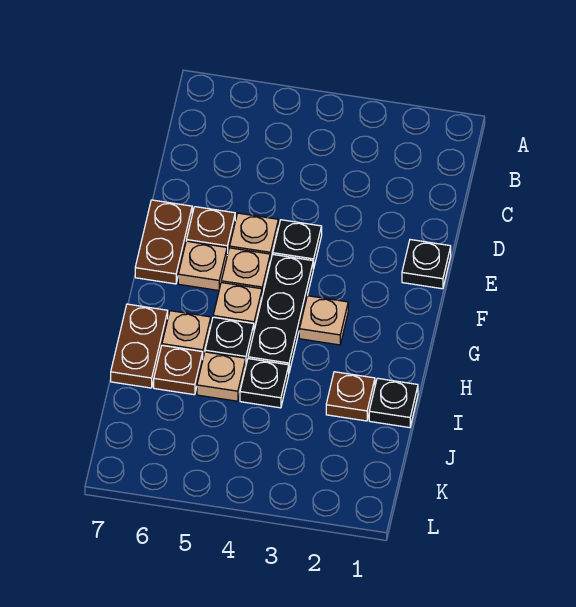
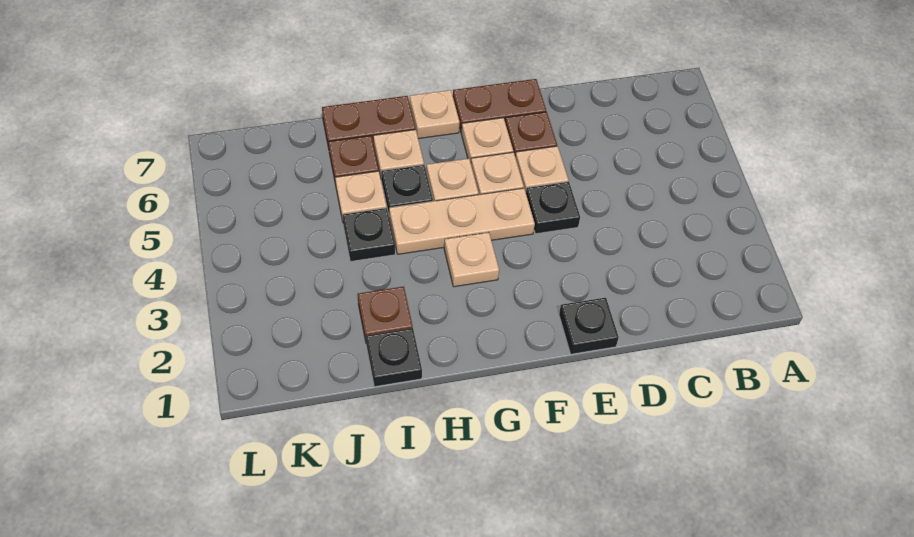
black 1x3 plate [248,254,313,372] -> tan 1x3 plate [389,188,535,254]
none -> tan 1x1 plate [410,90,460,139]

